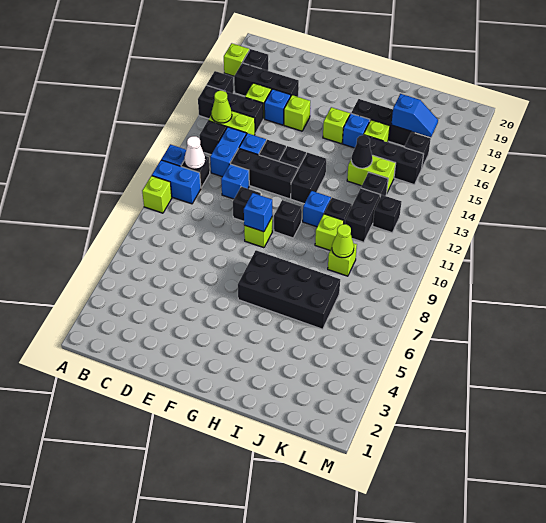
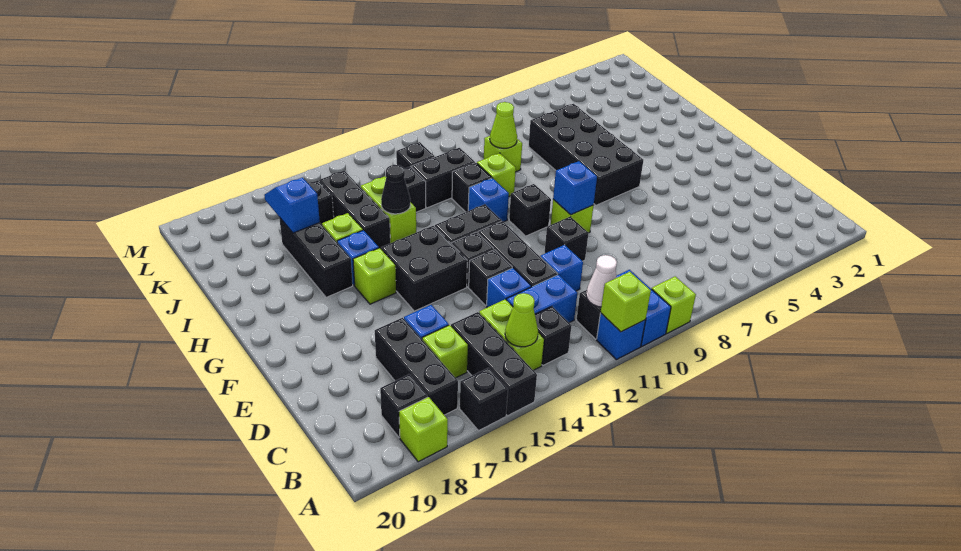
lime 1x1 brick [284,95,310,131] -> lime 1x1 brick moved to [600,272,651,332]
none -> black 2x2 brick [381,226,467,311]

